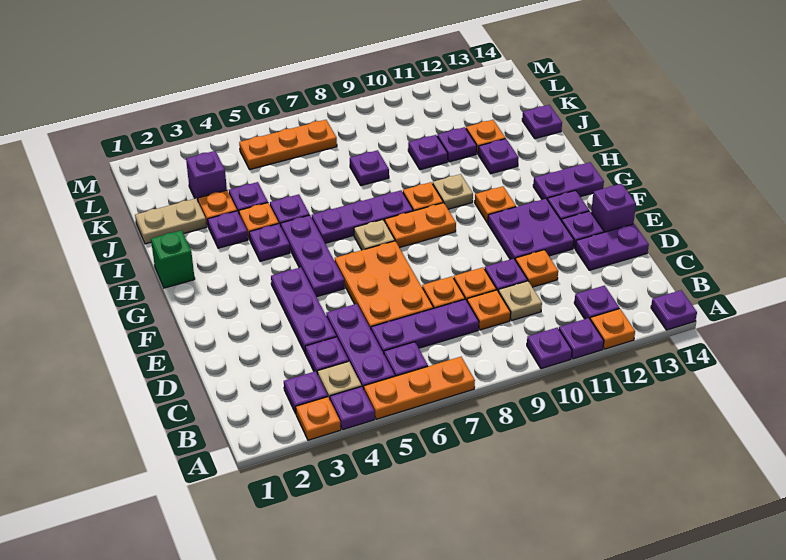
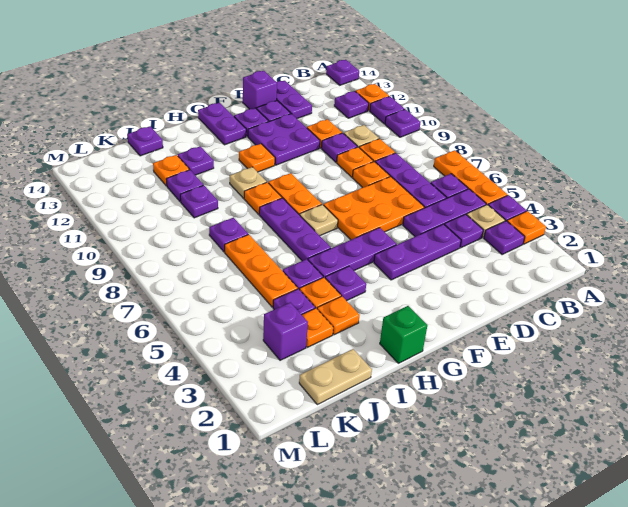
purple 1x1 plate [208,211,248,248] -> orange 1x1 plate [317,296,359,335]
tan 1x2 plate [135,199,206,244] -> tan 1x2 plate turned to [299,349,372,405]
orange 1x3 plate [239,120,337,170] -> orange 1x3 plate moved to [225,234,298,307]

